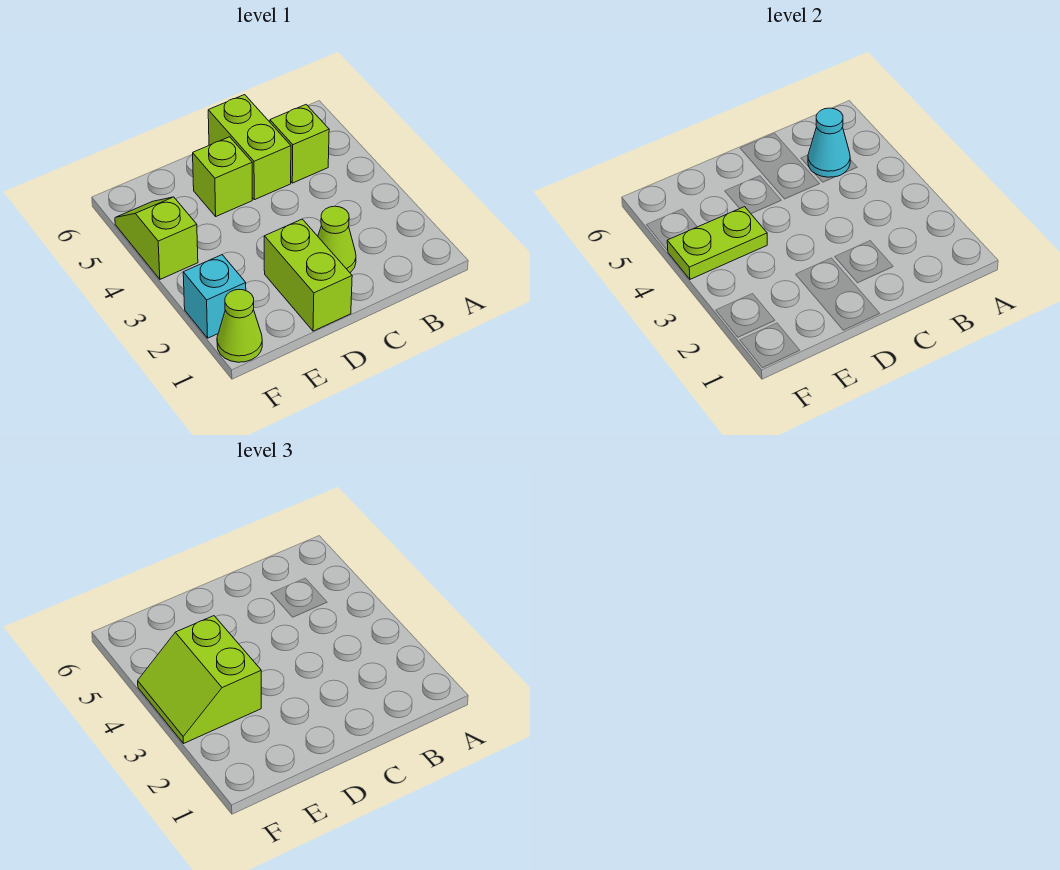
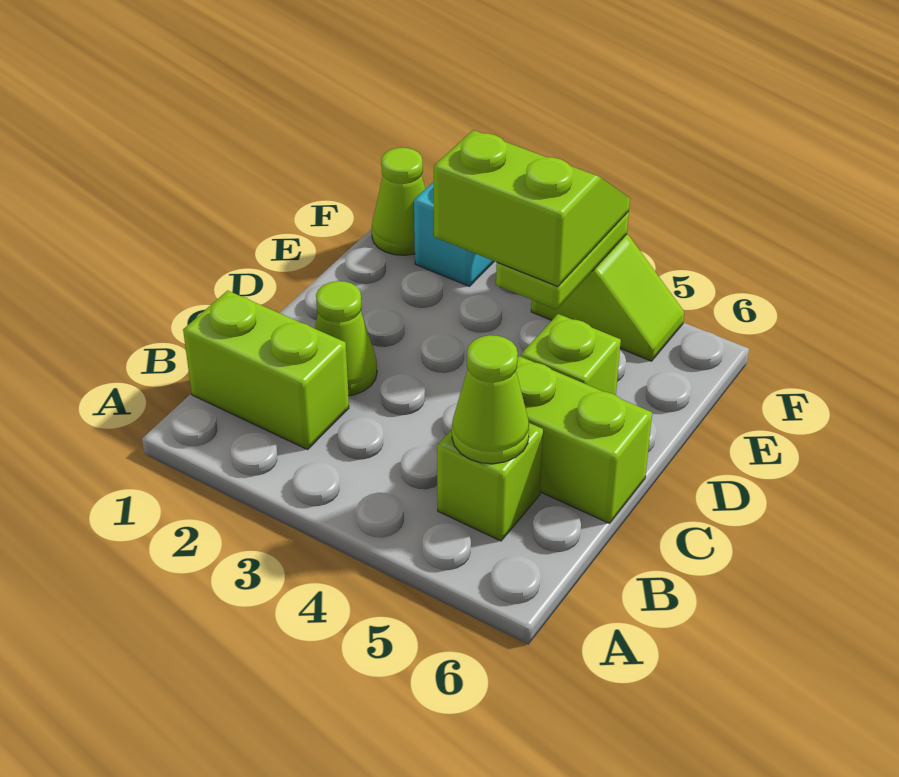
cyan 1x1 cone [808,108,850,177] -> lime 1x1 cone [452,335,529,464]
lime 1x2 brick [264,219,352,331] -> lime 1x2 brick moved to [183,291,349,449]

